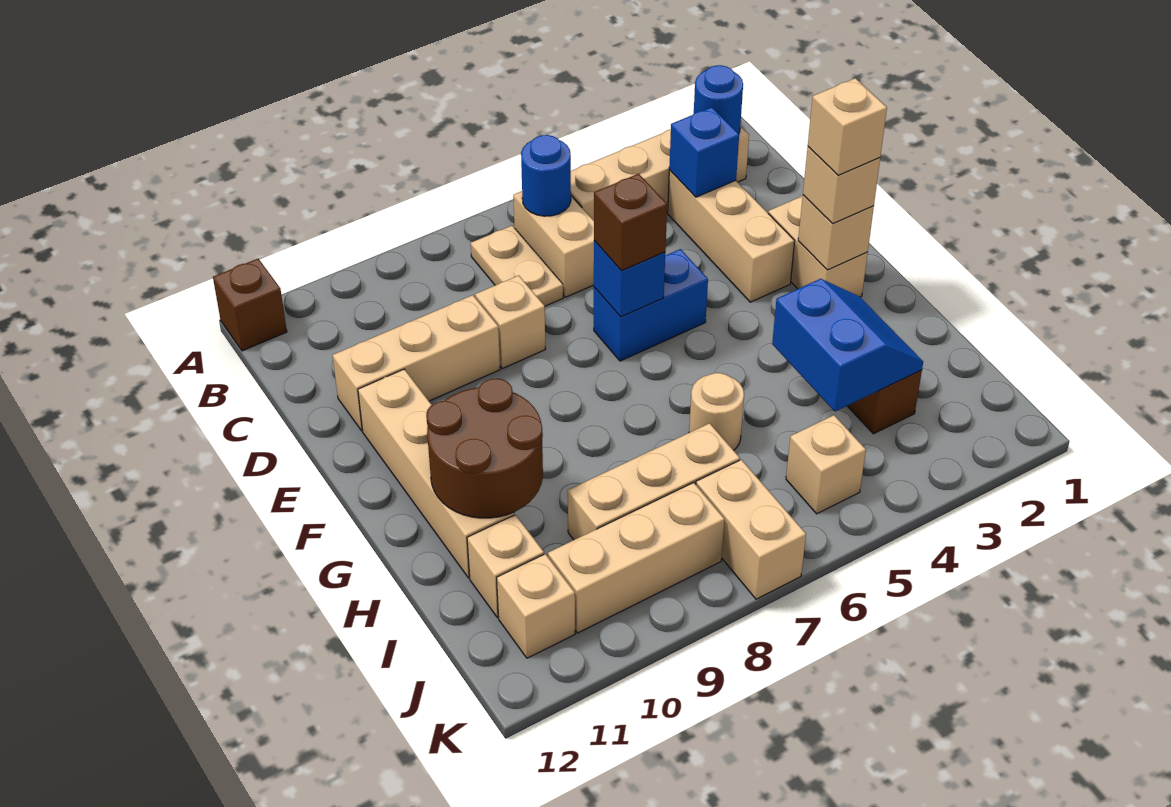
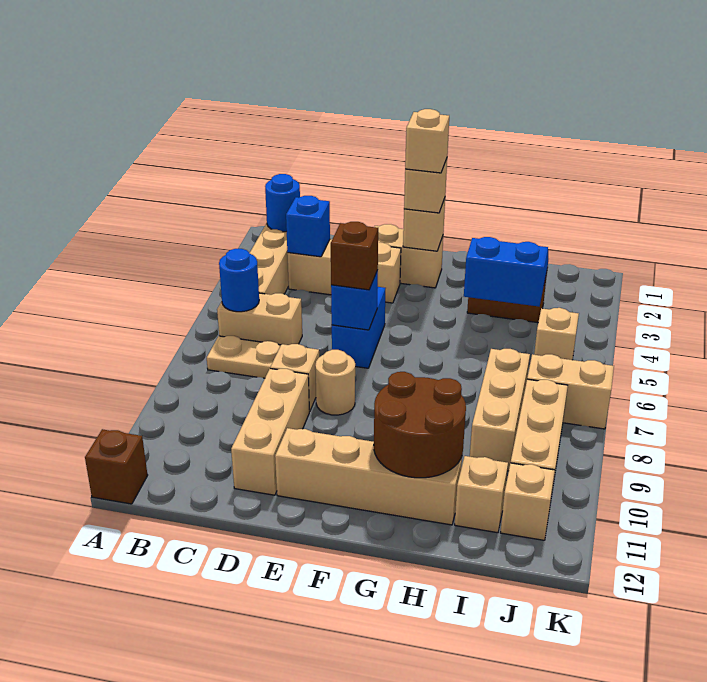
tan 1x1 round brick [689,373,744,450] -> tan 1x1 round brick moved to [315,350,355,415]

